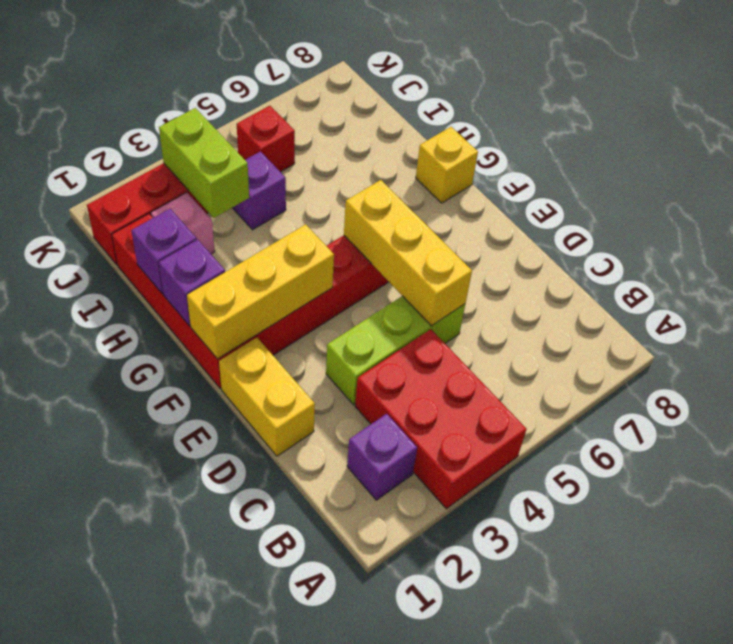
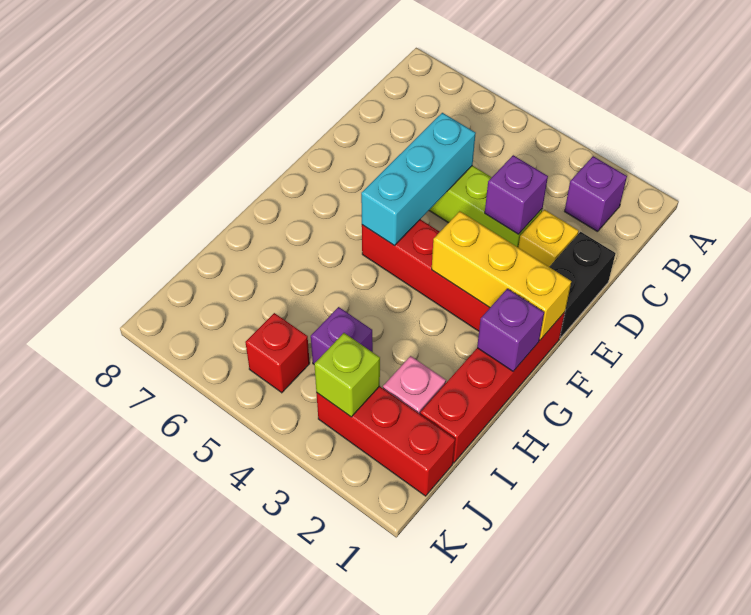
red 2x3 brick [355,329,526,509] -> none
yellow 1x2 brick [219,338,315,456] -> black 1x2 brick [549,232,615,338]
yellow 1x3 brick [344,180,472,326] -> cyan 1x3 brick [361,113,476,246]
yellow 1x1 brick [416,127,478,203] -> yellow 1x1 brick moved to [518,210,579,267]
purple 1x1 brick [131,209,197,294] -> purple 1x1 brick moved to [485,155,548,234]
lime 1x2 brick [159,108,249,218] -> lime 1x1 brick [314,333,380,417]

